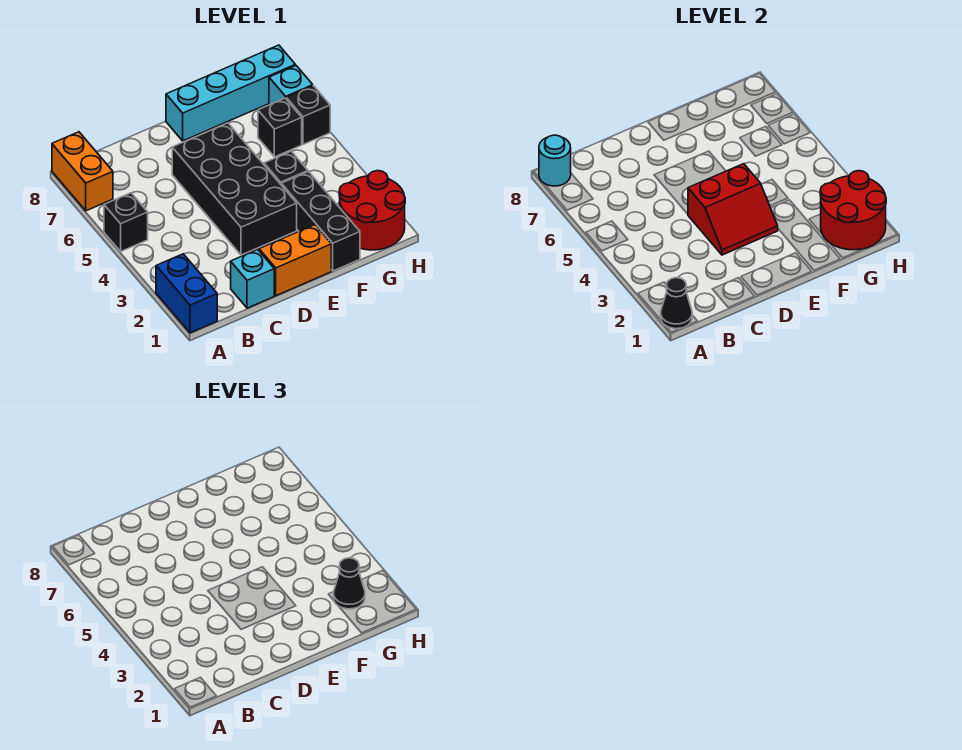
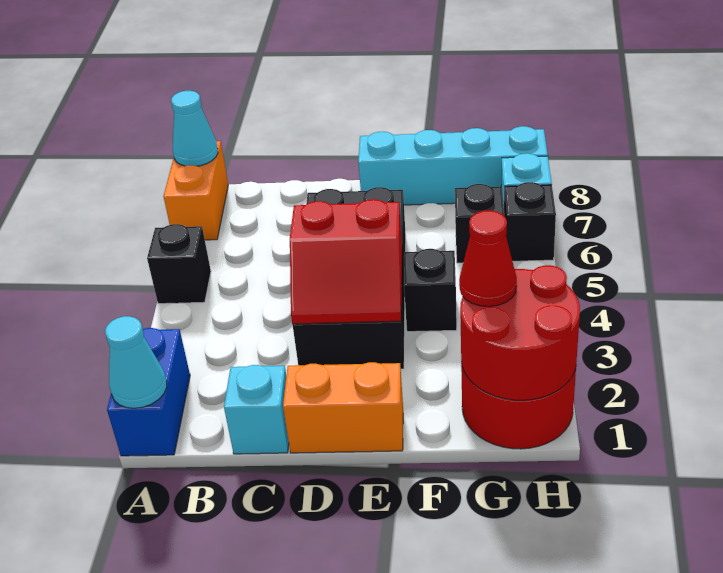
black 1x1 cone [661,278,692,329] -> cyan 1x1 cone [105,316,167,408]
cyan 1x1 round brick [539,135,571,186] -> cyan 1x1 cone [171,91,218,166]
black 1x3 brick [282,172,360,271] -> none
black 1x1 cone [333,558,365,609] -> red 1x1 cone [459,211,517,307]

